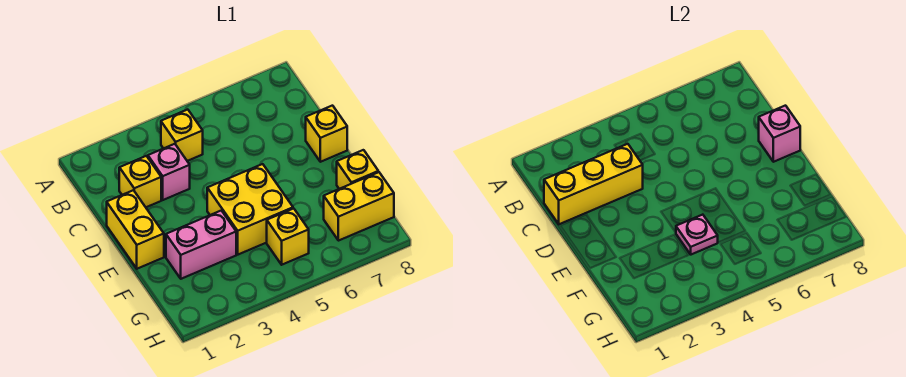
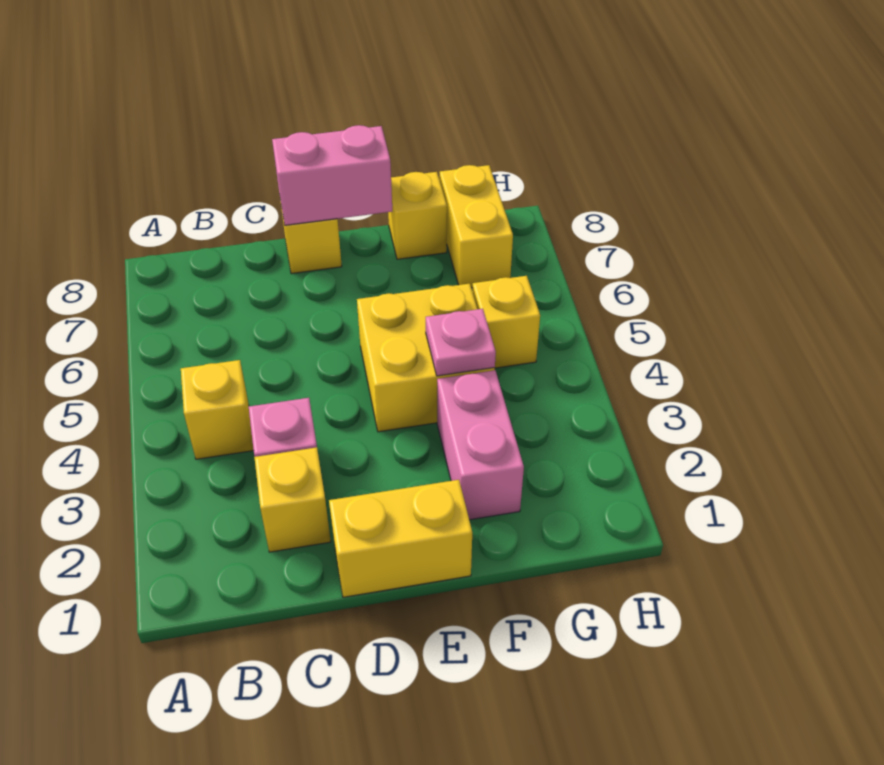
yellow 1x3 brick [544,144,643,224] -> none
pink 1x1 brick [759,106,800,162] -> pink 1x2 brick [272,125,392,225]

